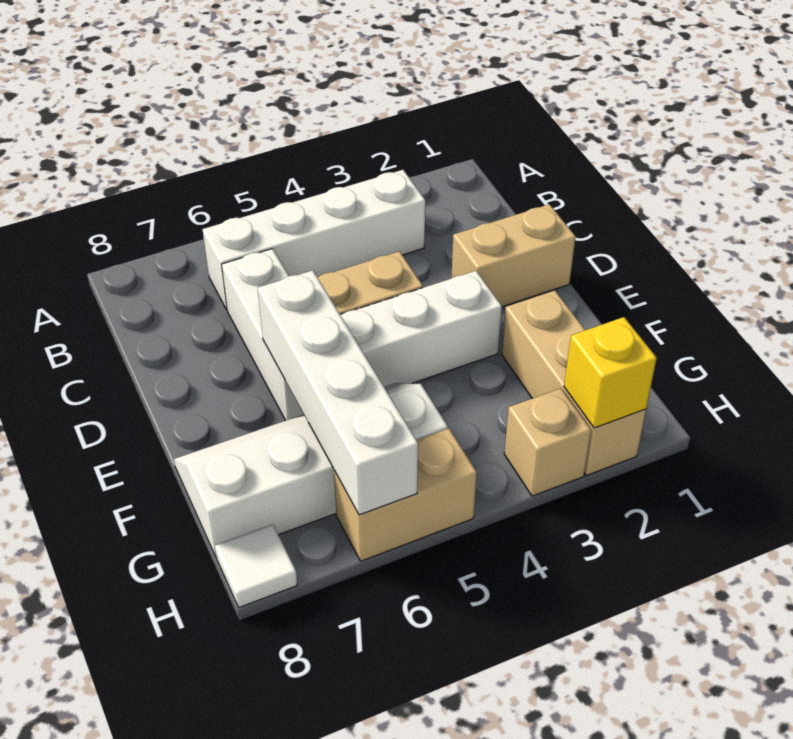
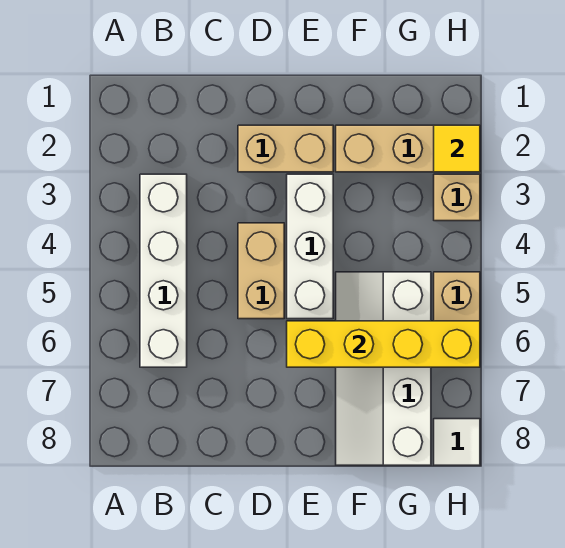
white 1x3 brick [222,249,304,421] -> none
tan 1x2 brick [451,204,576,307] -> tan 1x2 brick turned to [238,125,333,172]
white 1x4 brick [258,270,418,515] -> yellow 1x4 brick [287,321,480,367]
yellow 1x1 brick [564,317,657,428] -> yellow 1x1 tile [434,125,480,172]

